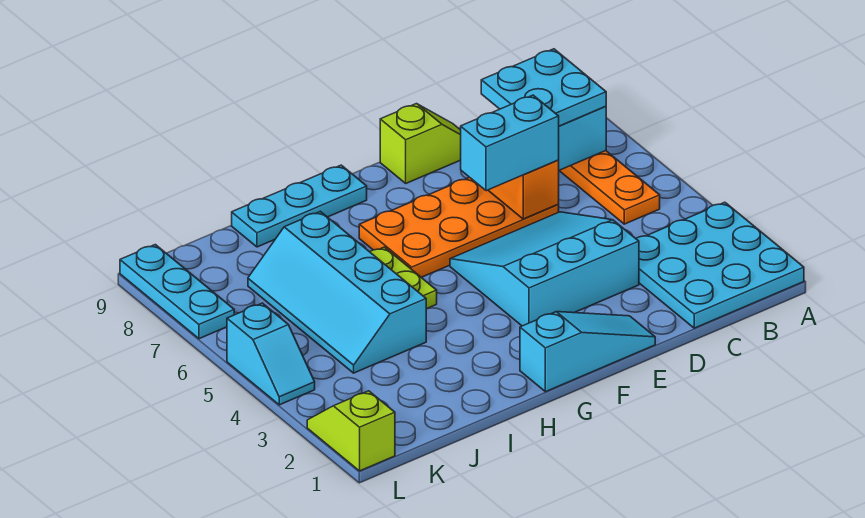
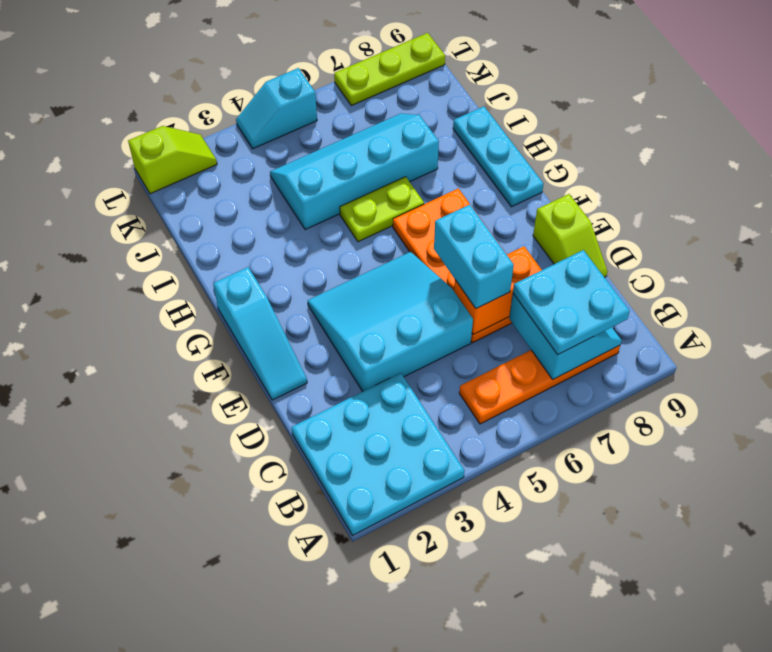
cyan 3x3 slope [450,212,639,326] -> cyan 3x3 slope turned to [308,252,473,391]
cyan 1x3 plate [120,245,234,339] -> lime 1x3 plate [334,33,445,106]

